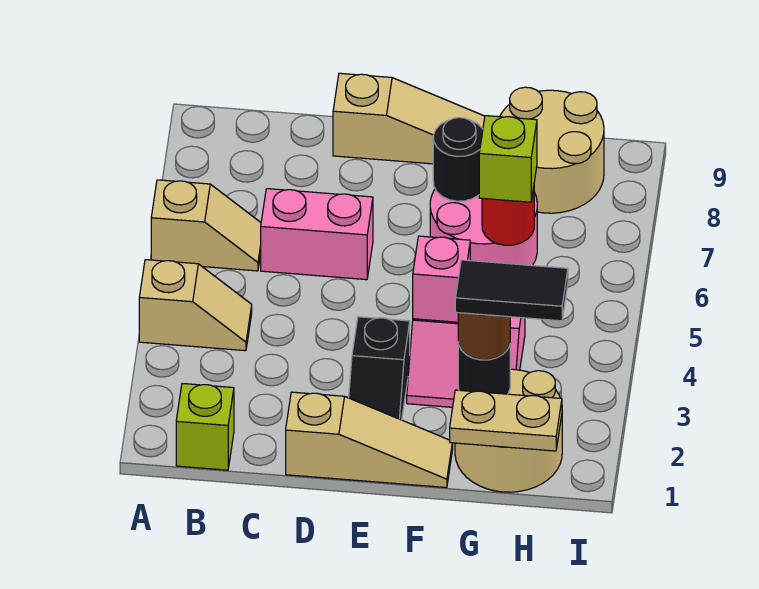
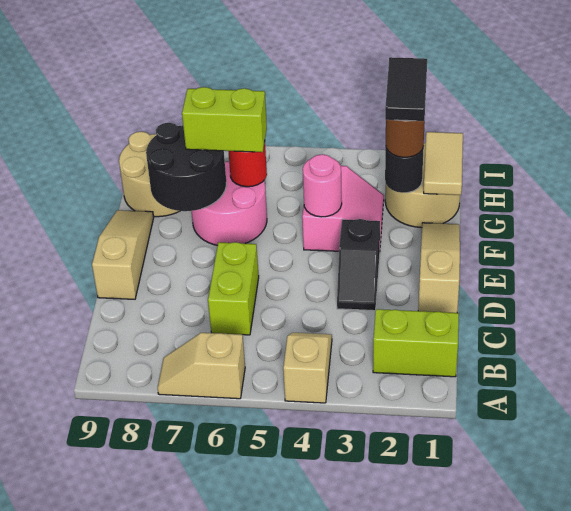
tan 1x2 slope [151,180,261,271] -> tan 1x2 slope turned to [158,333,245,399]
lime 1x1 brick [176,383,234,470] -> lime 1x2 brick [373,309,459,377]
pink 1x2 brick [261,189,373,280] -> lime 1x2 brick [208,242,259,335]
black 1x2 slope [349,317,410,420] -> black 1x2 slope turned to [337,219,380,311]
pink 1x1 brick [413,236,470,322] -> pink 1x1 round brick [303,154,342,217]
black 1x1 round brick [433,118,483,201] -> black 2x2 round brick [146,123,226,211]
tan 1x2 plate [450,390,562,451] -> tan 1x2 tile [424,132,463,195]
lime 1x1 brick [479,116,537,202] -> lime 1x2 brick [182,87,267,152]

